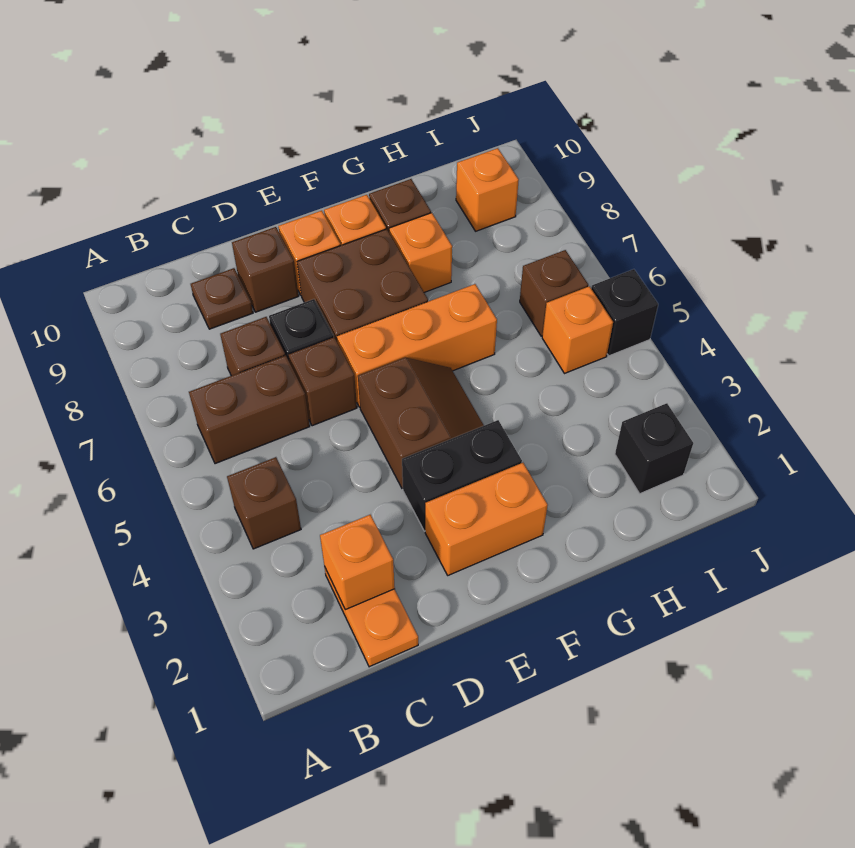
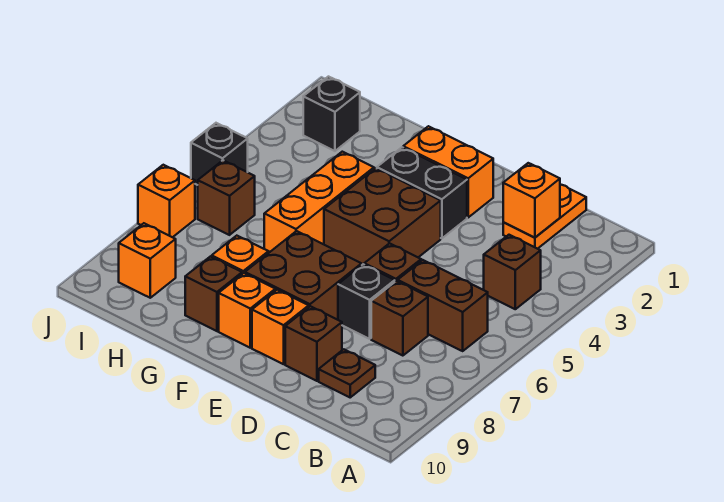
brown 2x2 slope [358,357,484,488] -> brown 2x2 brick [324,168,441,265]
orange 1x3 brick [337,284,497,407] -> orange 1x3 brick turned to [264,152,374,252]
orange 1x1 brick [542,286,613,373] -> orange 1x1 brick moved to [138,165,195,237]

